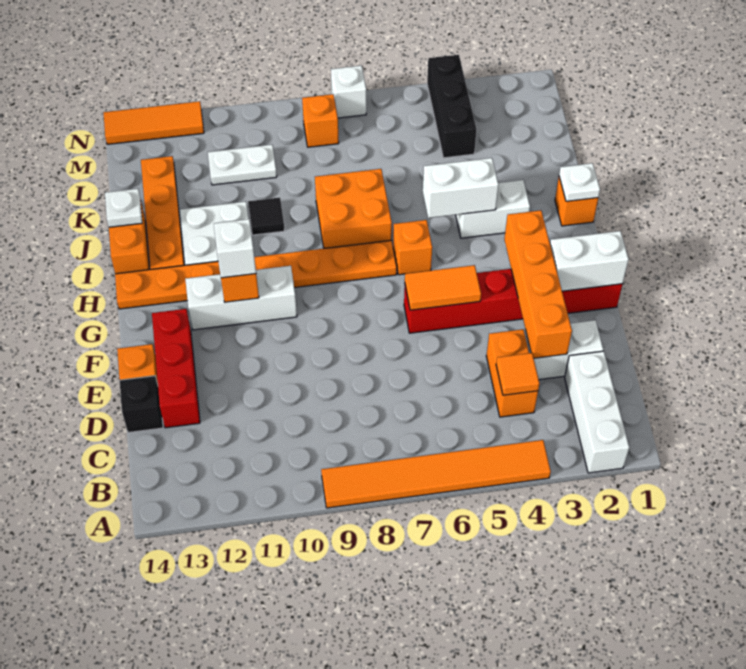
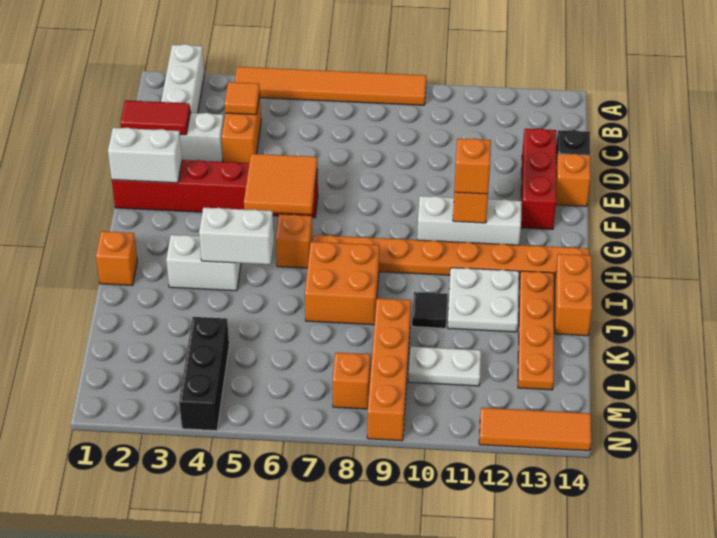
none -> red 1x2 tile [120,100,190,135]
orange 1x4 brick [504,210,572,358] -> orange 1x4 brick moved to [367,299,411,441]
orange 1x2 tile [405,265,481,310] -> orange 2x2 tile [244,154,317,215]
white 1x1 brick [214,219,256,278] -> orange 1x1 brick [454,138,491,194]
white 1x1 plate [559,163,600,201] -> none
white 1x1 plate [105,189,142,227] -> none
white 1x1 brick [331,66,366,118] -> none

